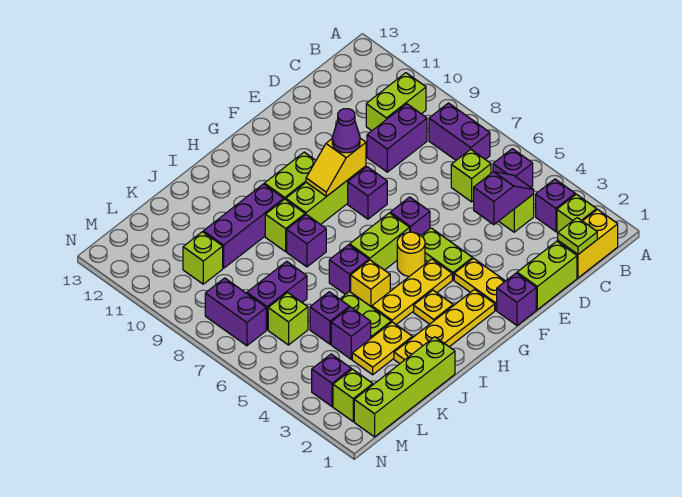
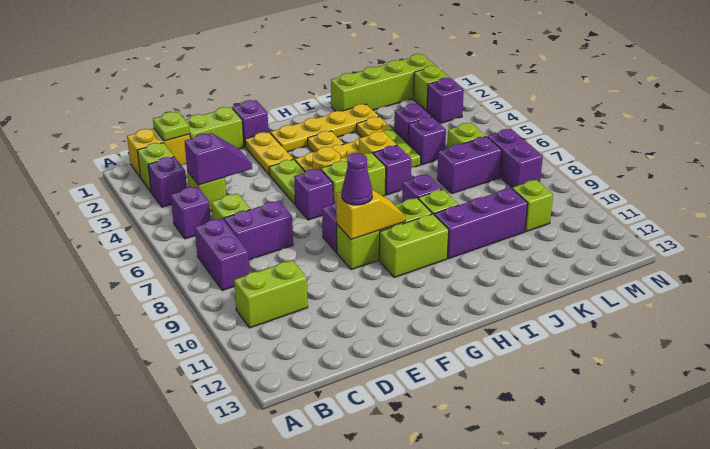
purple 1x2 slope [474,172,534,225] -> purple 1x2 slope turned to [184,133,252,185]
purple 1x2 brick [367,104,427,172] -> purple 1x2 brick moved to [224,201,293,260]
yellow 1x2 plate [352,322,412,375] -> yellow 1x1 plate [357,117,392,137]

